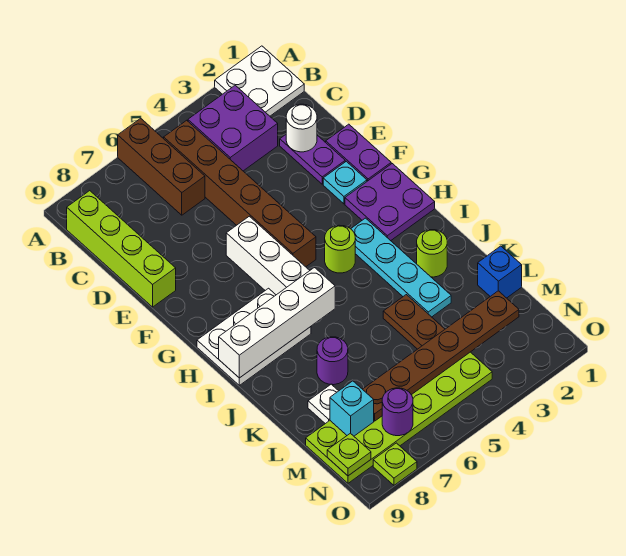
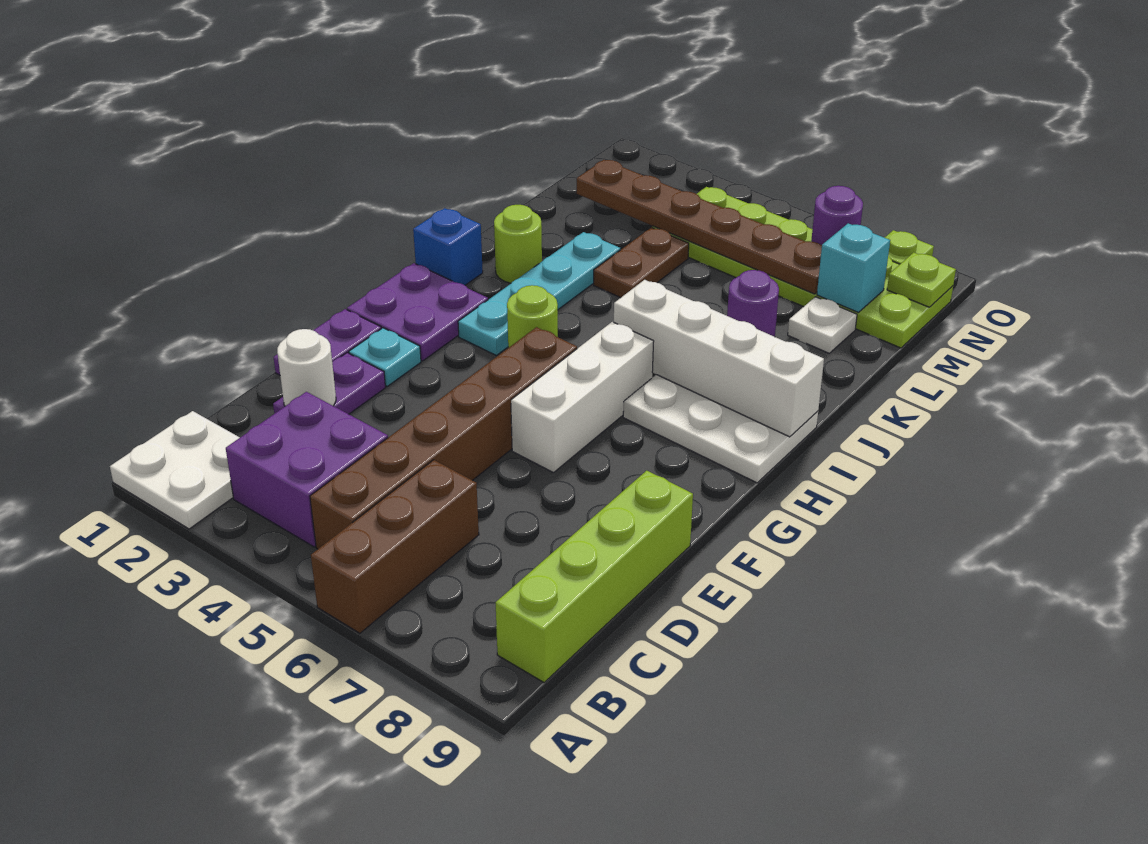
blue 1x1 brick [478,246,522,298] -> blue 1x1 brick moved to [413,208,483,285]

